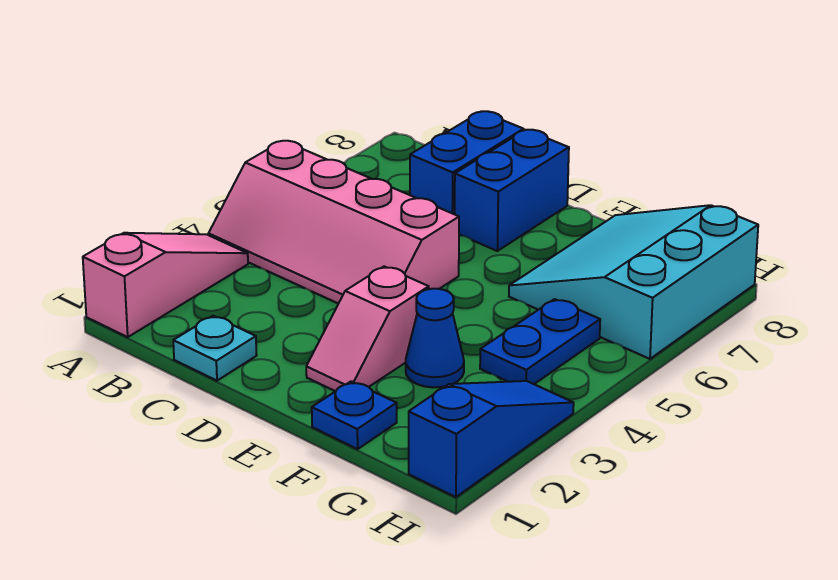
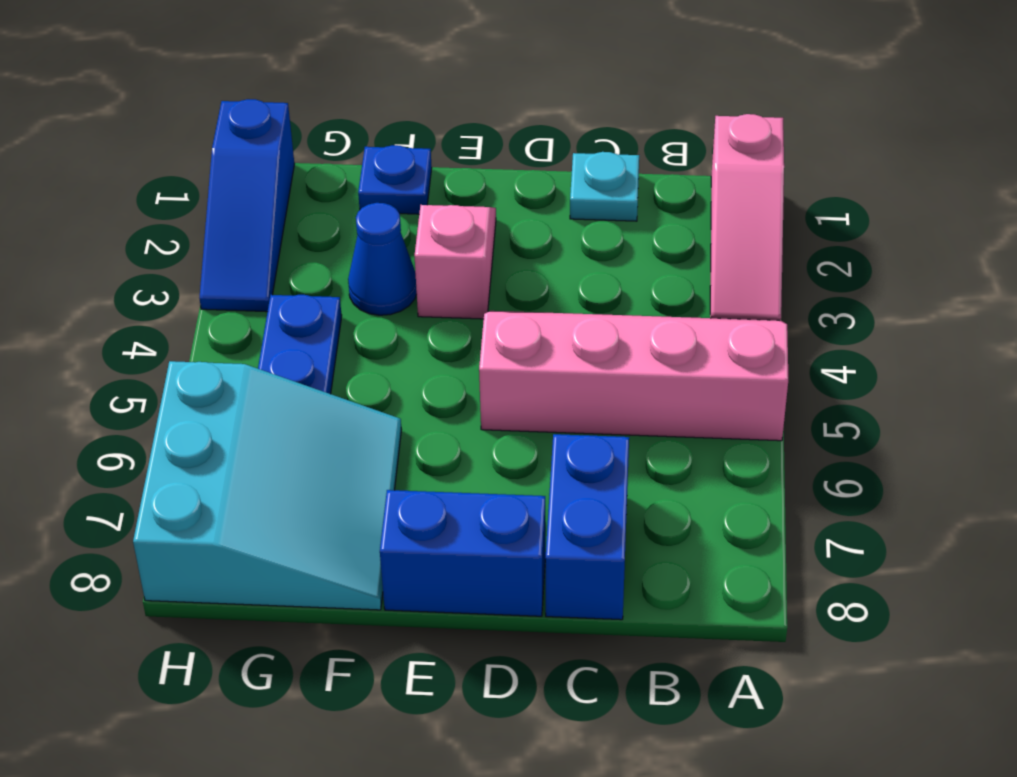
blue 1x2 brick [455,130,569,251] -> blue 1x2 brick turned to [380,490,546,616]

